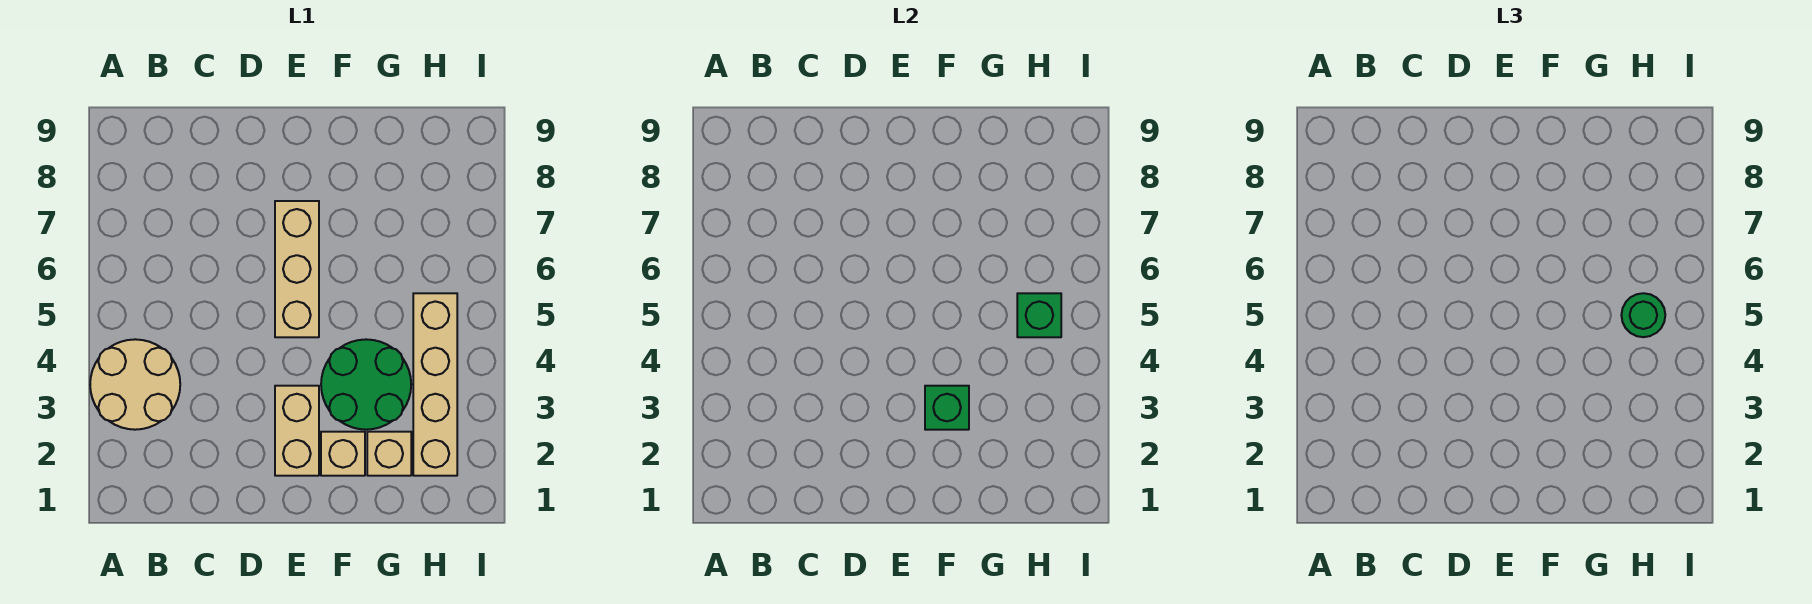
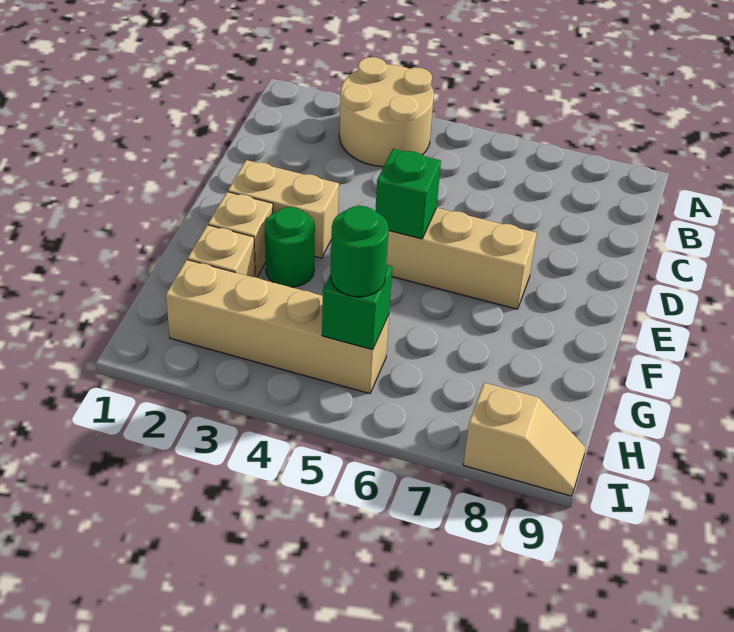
green 2x2 round brick [321,339,411,430] -> green 1x1 round brick [265,207,315,287]
green 1x1 brick [925,386,969,430] -> green 1x1 brick moved to [375,149,441,239]
none -> tan 1x2 slope [463,383,586,496]

